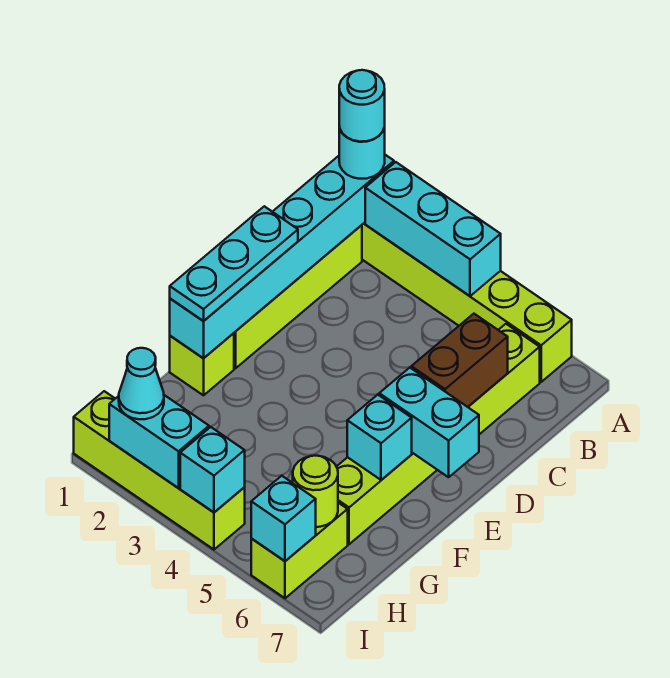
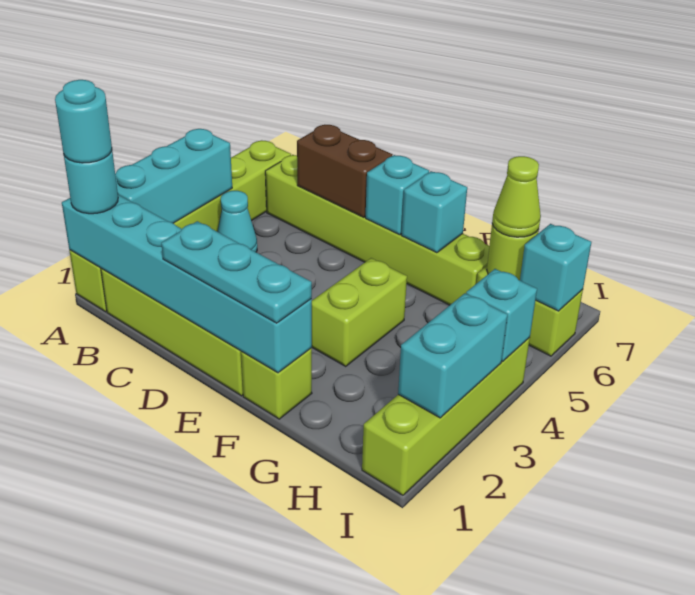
cyan 1x2 brick [379,368,479,477] -> cyan 1x1 brick [366,155,429,235]
none -> lime 1x2 brick [312,258,407,366]
none -> lime 1x1 cone [492,156,541,237]
cyan 1x1 cone [119,348,164,419] -> cyan 1x1 cone moved to [217,191,257,252]

